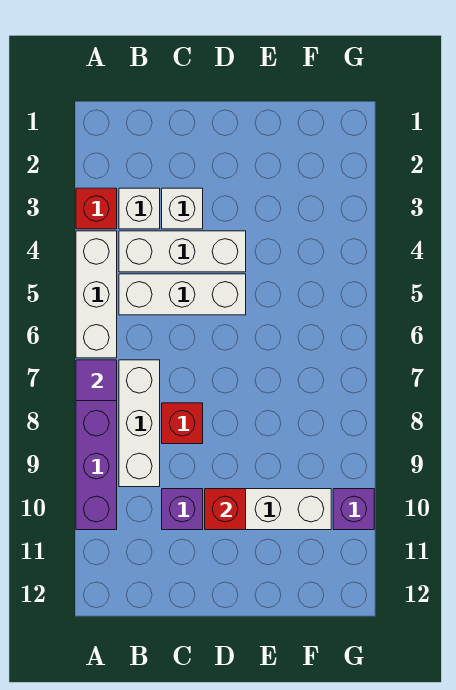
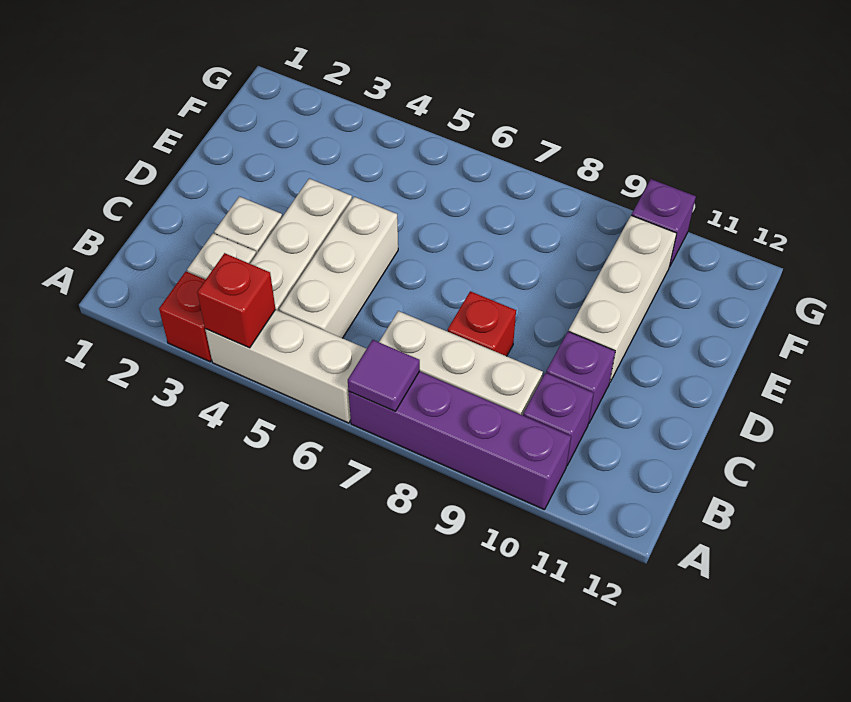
none -> purple 1x1 brick [523,373,593,465]
red 1x1 brick [205,489,246,530] -> red 1x1 brick moved to [197,253,276,348]

